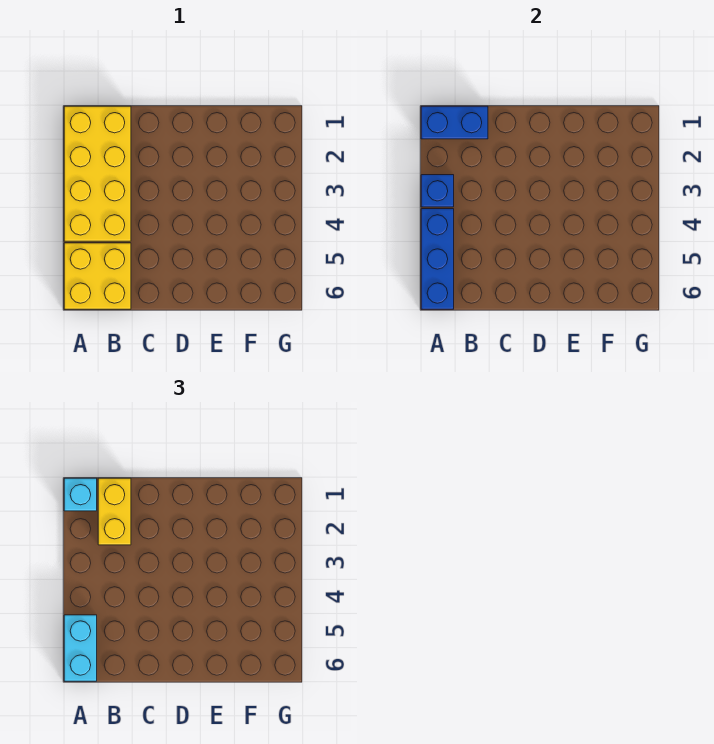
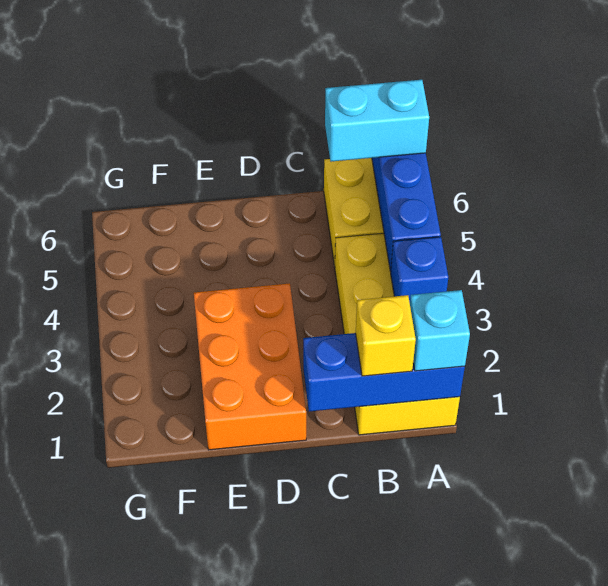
blue 1x2 brick [421,106,488,139] -> blue 1x3 brick [303,333,465,411]
cyan 1x2 brick [64,615,97,681] -> cyan 1x2 brick turned to [325,80,429,162]
yellow 1x2 brick [98,478,131,545] -> yellow 1x1 brick [356,295,416,376]
none -> orange 2x3 brick [194,283,306,450]

